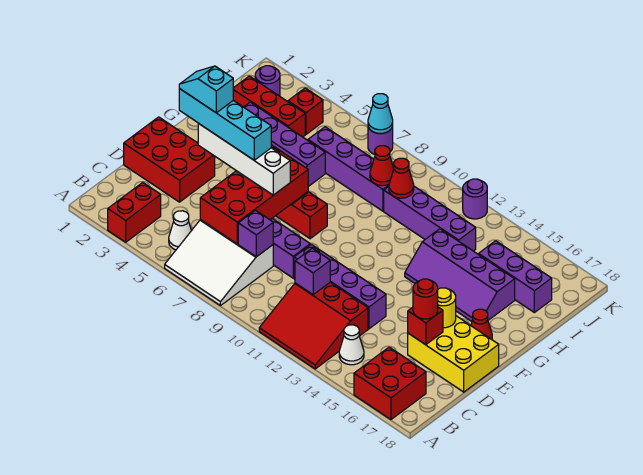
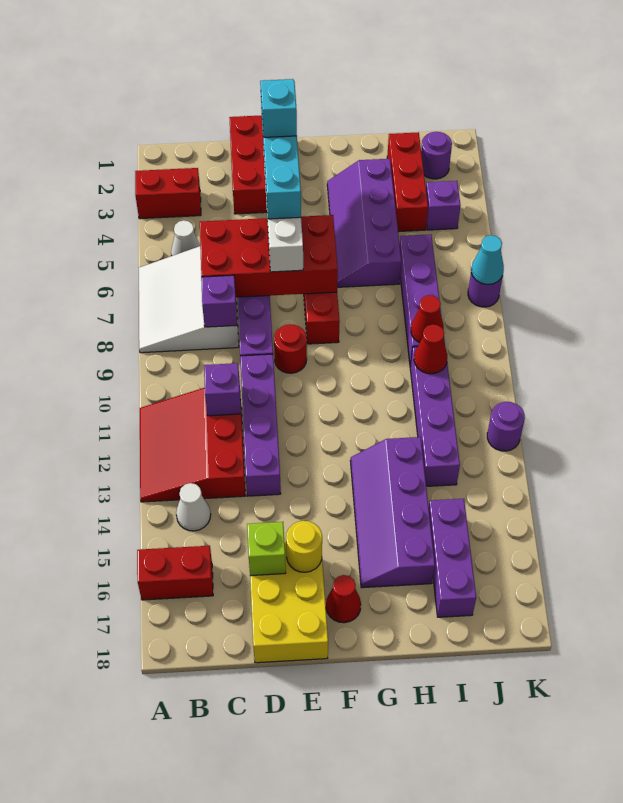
red 2x2 brick [354,347,426,419] -> red 1x2 brick [137,546,213,600]
red 1x1 brick [408,307,443,345] -> lime 1x1 brick [247,522,286,576]
red 1x1 round brick [413,279,438,319] -> red 1x1 round brick moved to [274,324,307,373]
red 1x1 brick [288,88,323,134] -> purple 1x1 brick [426,181,460,230]

